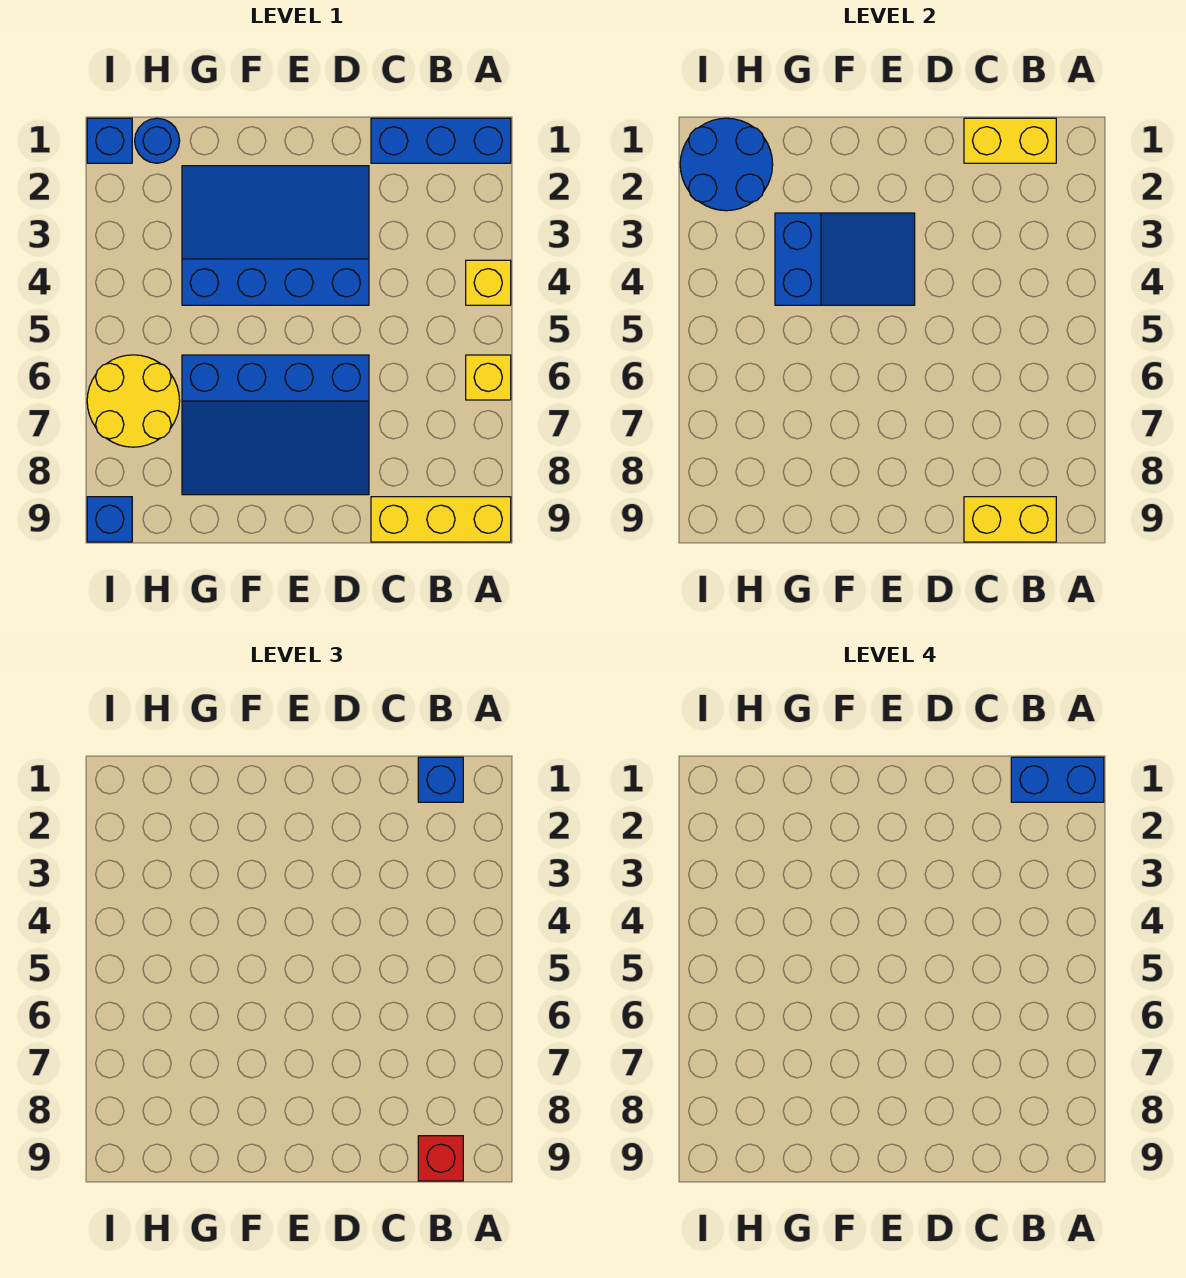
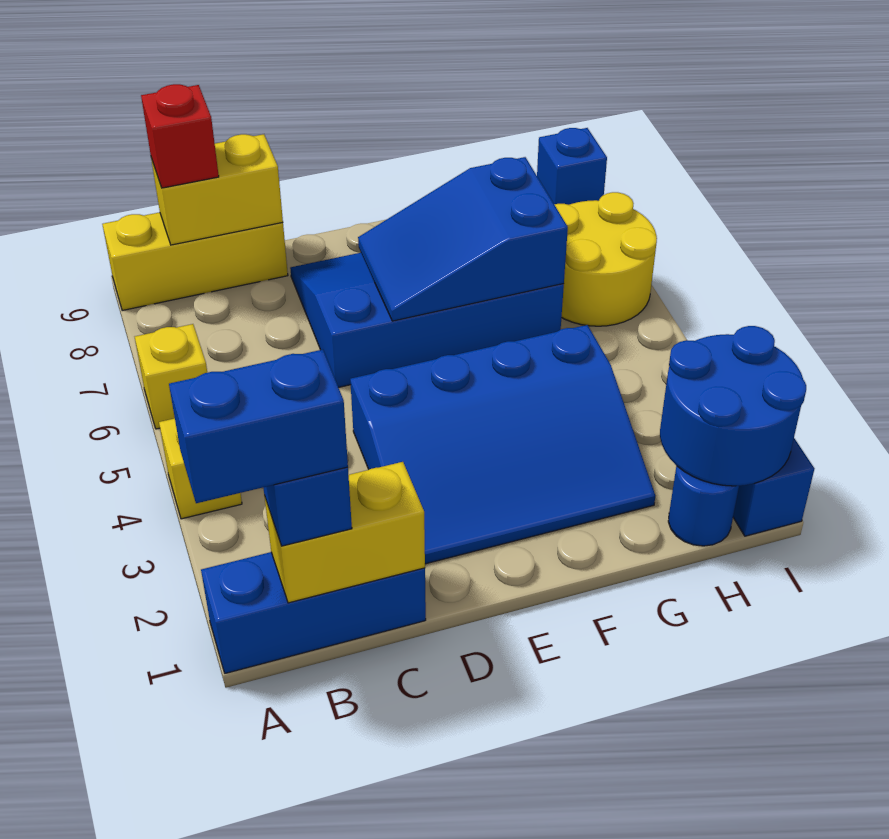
blue 2x3 slope [775,213,915,305] -> blue 2x3 slope moved to [358,157,568,321]

